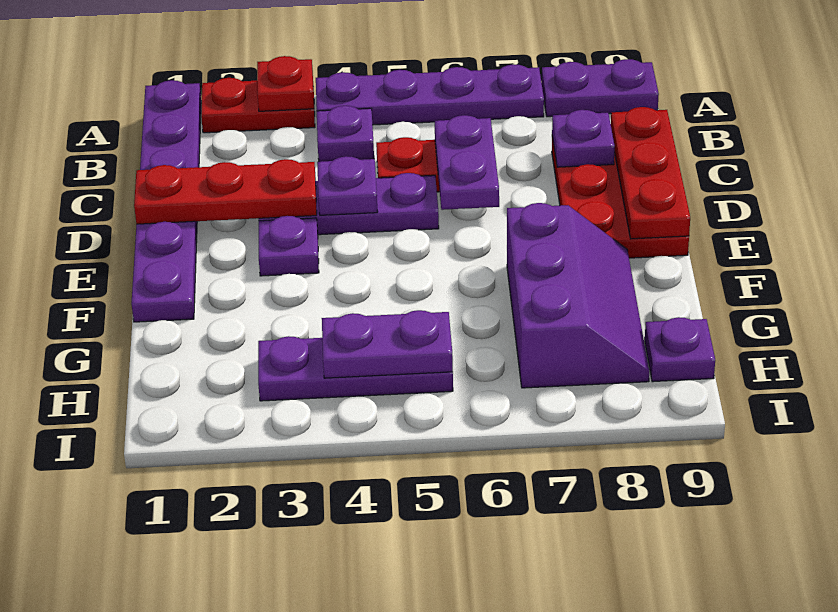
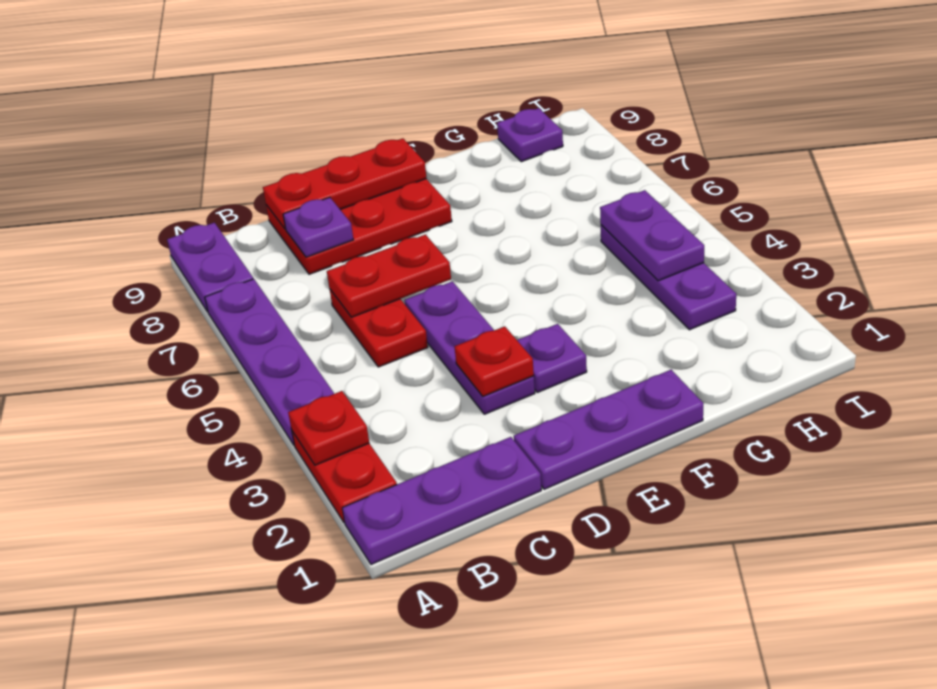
purple 1x1 plate [317,106,374,162] -> none
purple 1x2 plate [435,115,499,210] -> red 1x2 plate [327,234,451,317]
red 1x3 plate [134,159,317,224] -> red 1x1 plate [455,326,534,396]
purple 1x1 plate [317,156,378,215] -> none
purple 2x3 slope [507,203,649,388] -> none

